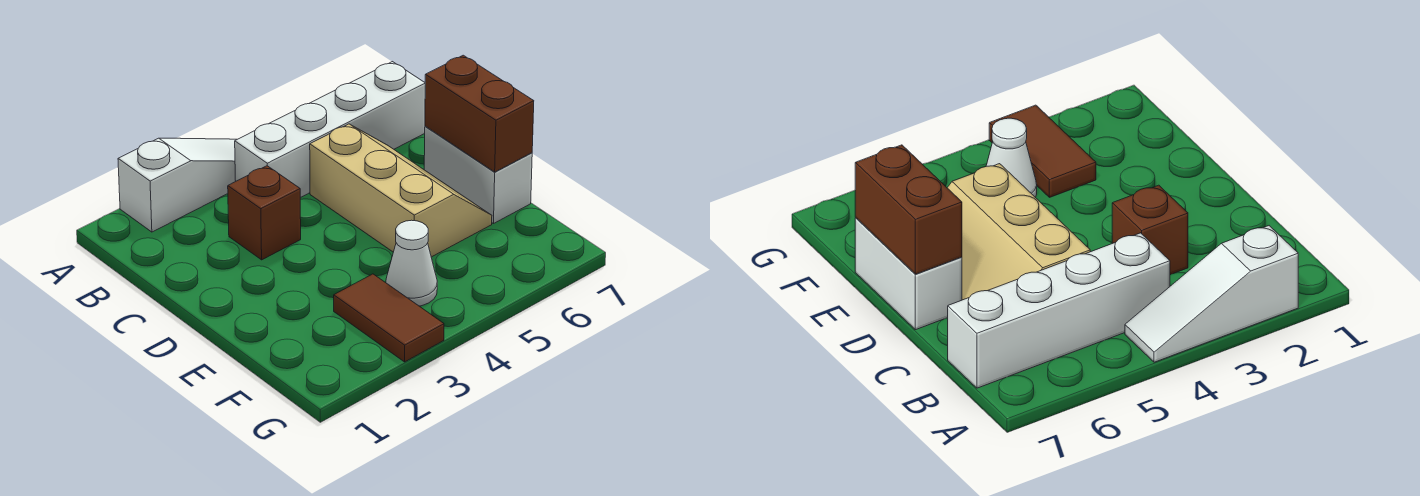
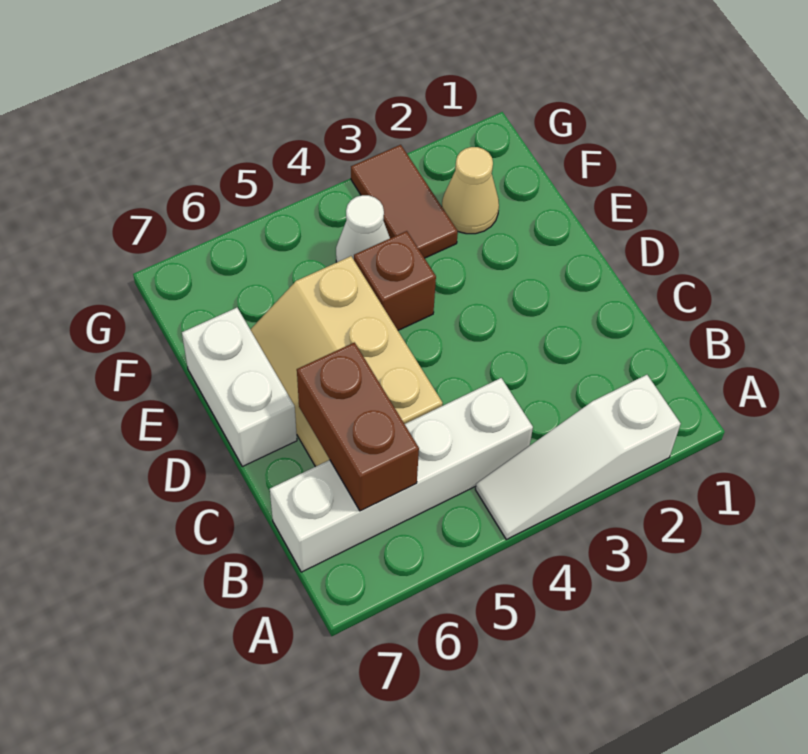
brown 1x1 brick [228,166,301,260] -> brown 1x1 brick moved to [354,231,436,330]
brown 1x2 brick [425,55,534,172] -> brown 1x2 brick moved to [297,343,419,511]
none -> tan 1x1 cone [442,147,499,234]

